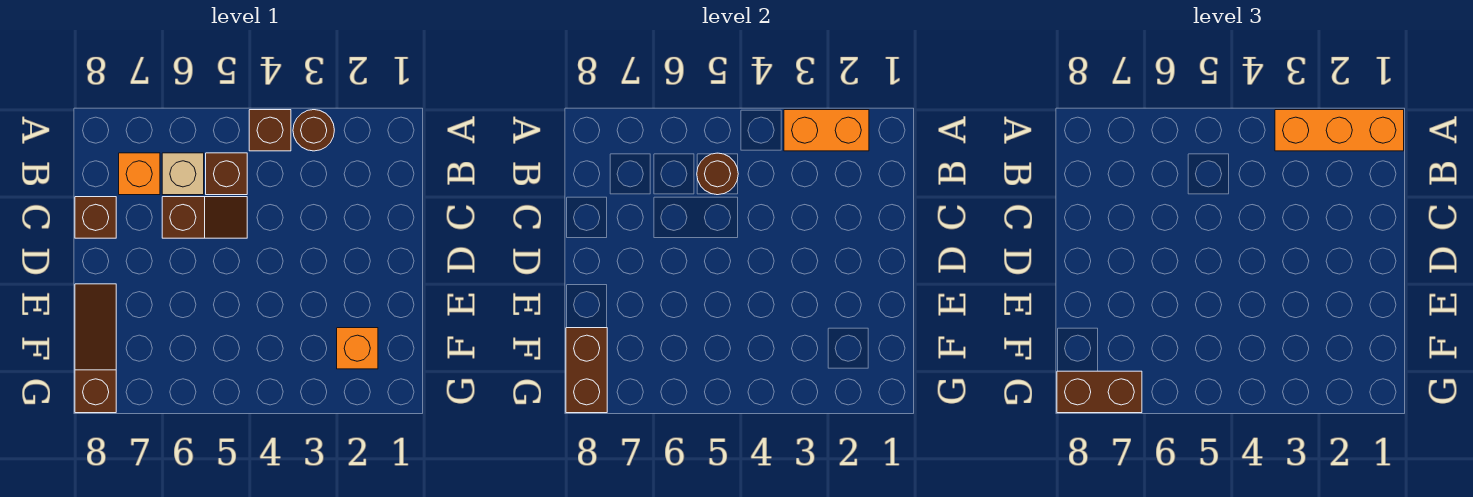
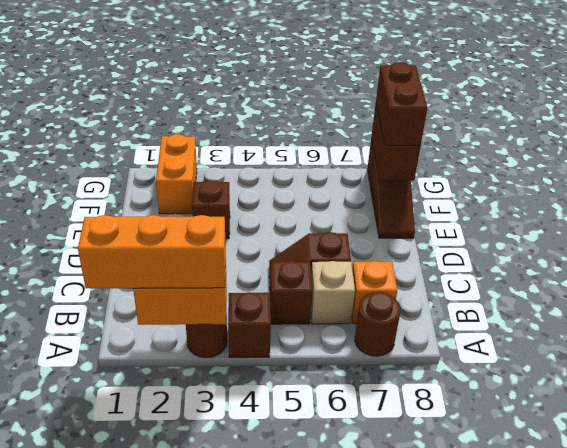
brown 1x1 round brick [697,153,738,195] -> brown 1x1 round brick moved to [355,292,401,356]
brown 1x1 brick [75,197,116,238] -> brown 1x1 brick moved to [192,180,230,239]
orange 1x1 brick [337,328,378,369] -> orange 1x2 brick [156,134,197,214]
brown 1x2 brick [1057,371,1142,413] -> brown 1x2 brick turned to [376,62,427,145]

